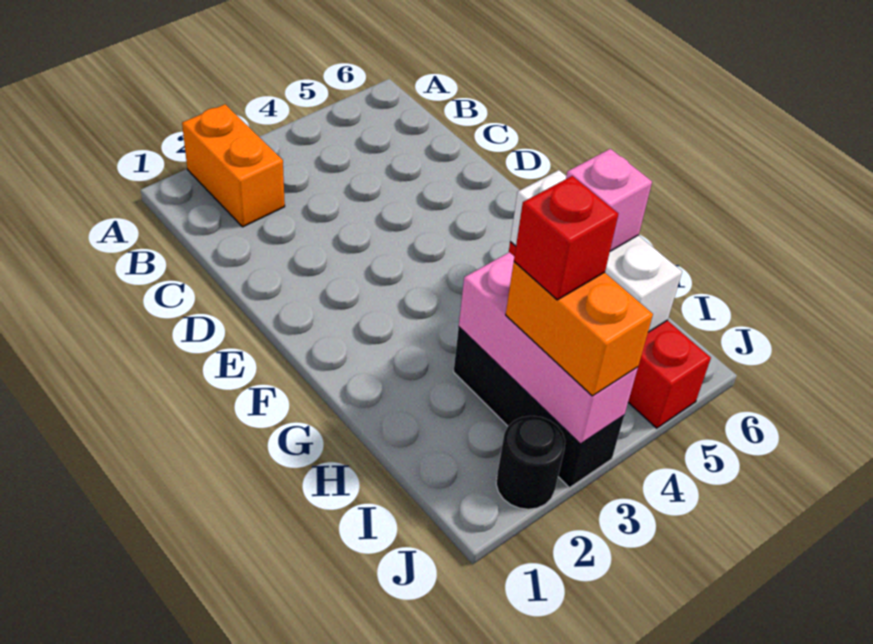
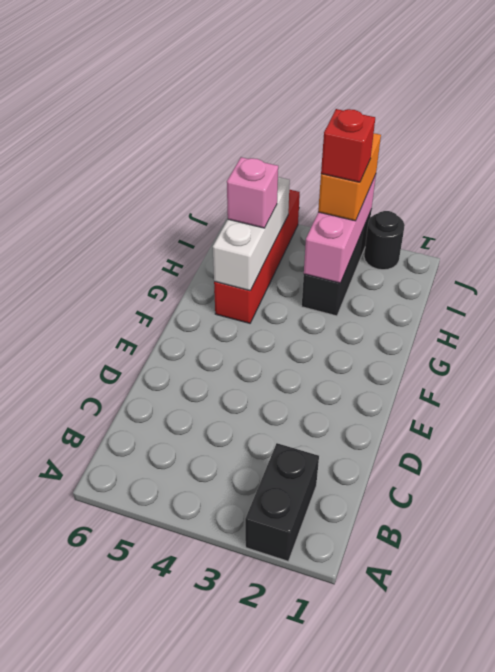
orange 1x2 brick [182,104,285,227] -> black 1x2 brick [245,443,319,561]

